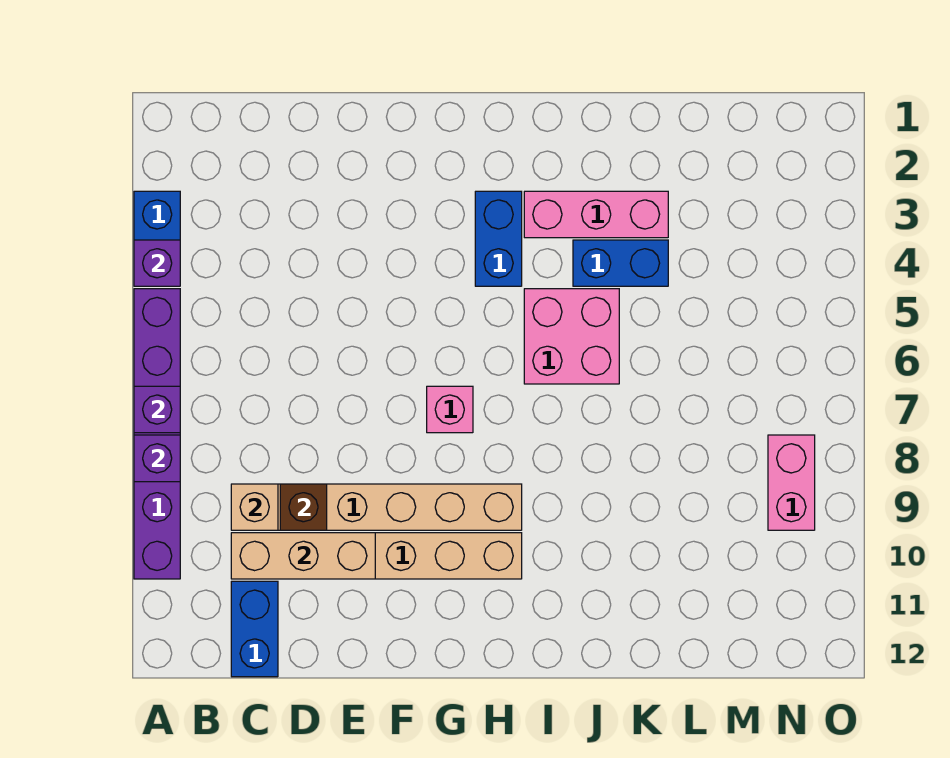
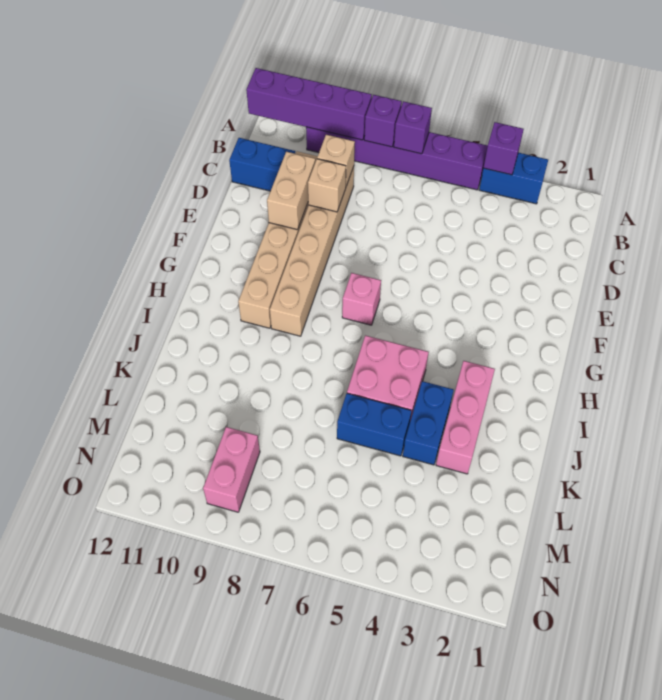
none -> purple 1x4 brick [246,68,372,140]
tan 1x3 brick [231,533,375,579] -> tan 1x2 brick [267,152,315,230]
brown 1x1 brick [280,484,327,530] -> tan 1x1 brick [308,159,346,212]
blue 1x2 brick [475,191,522,286] -> blue 1x2 brick moved to [337,393,412,456]
pink 1x2 brick [768,435,815,530] -> pink 1x2 brick turned to [203,427,260,512]

